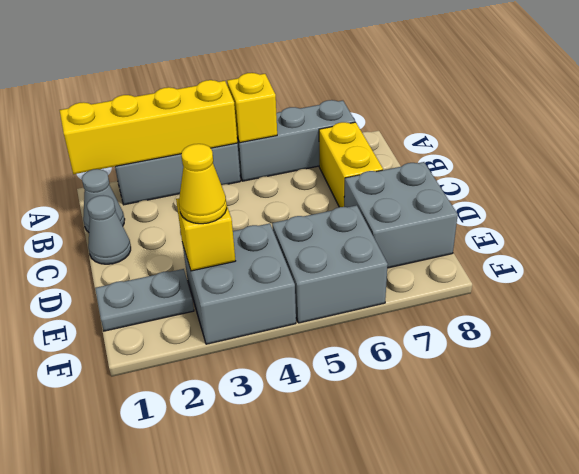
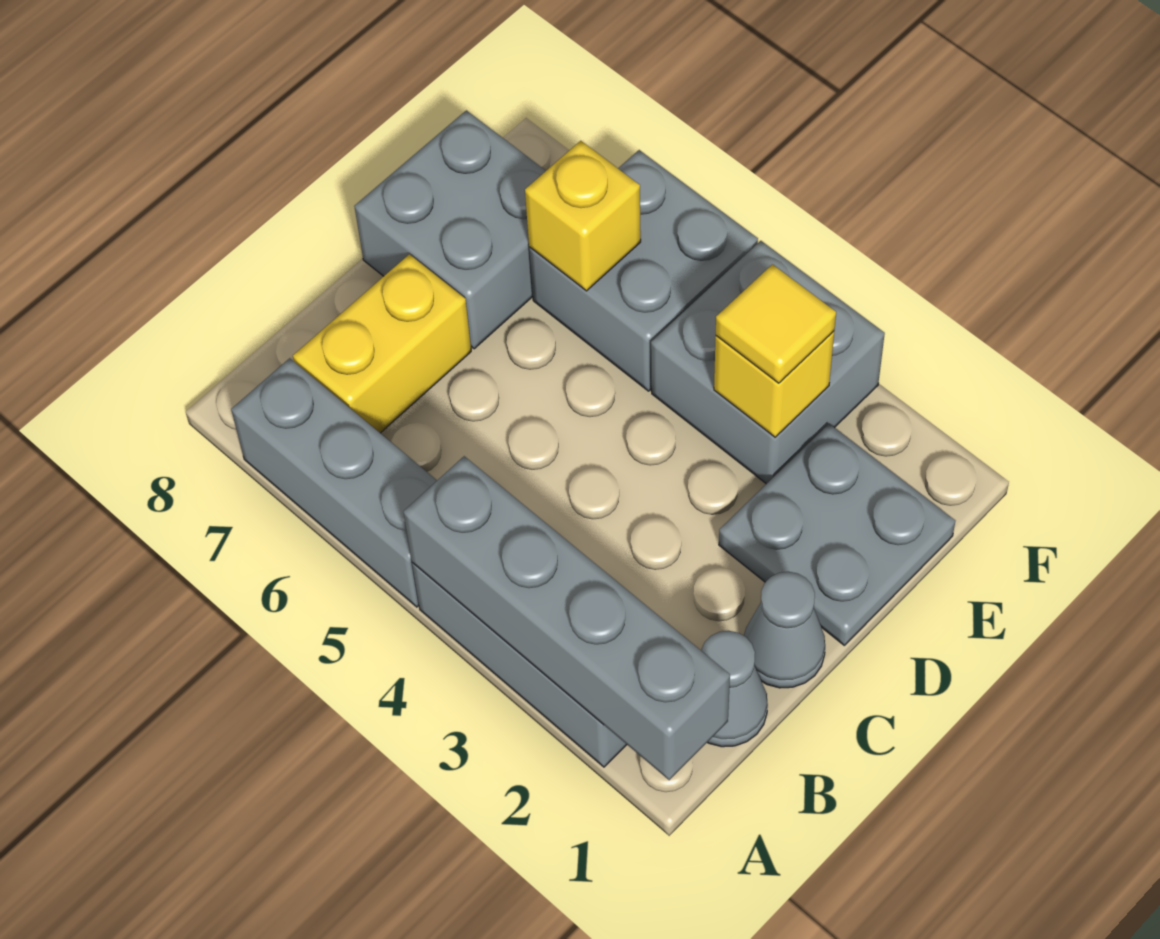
yellow 1x4 brick [60,80,237,174] -> grey 1x4 brick [403,456,730,780]
yellow 1x1 brick [227,73,277,143] -> yellow 1x1 brick moved to [525,141,641,291]
grey 1x2 plate [95,269,194,331] -> grey 2x2 plate [719,424,955,645]
yellow 1x1 cone [179,144,227,224] -> yellow 1x1 tile [716,264,836,383]

